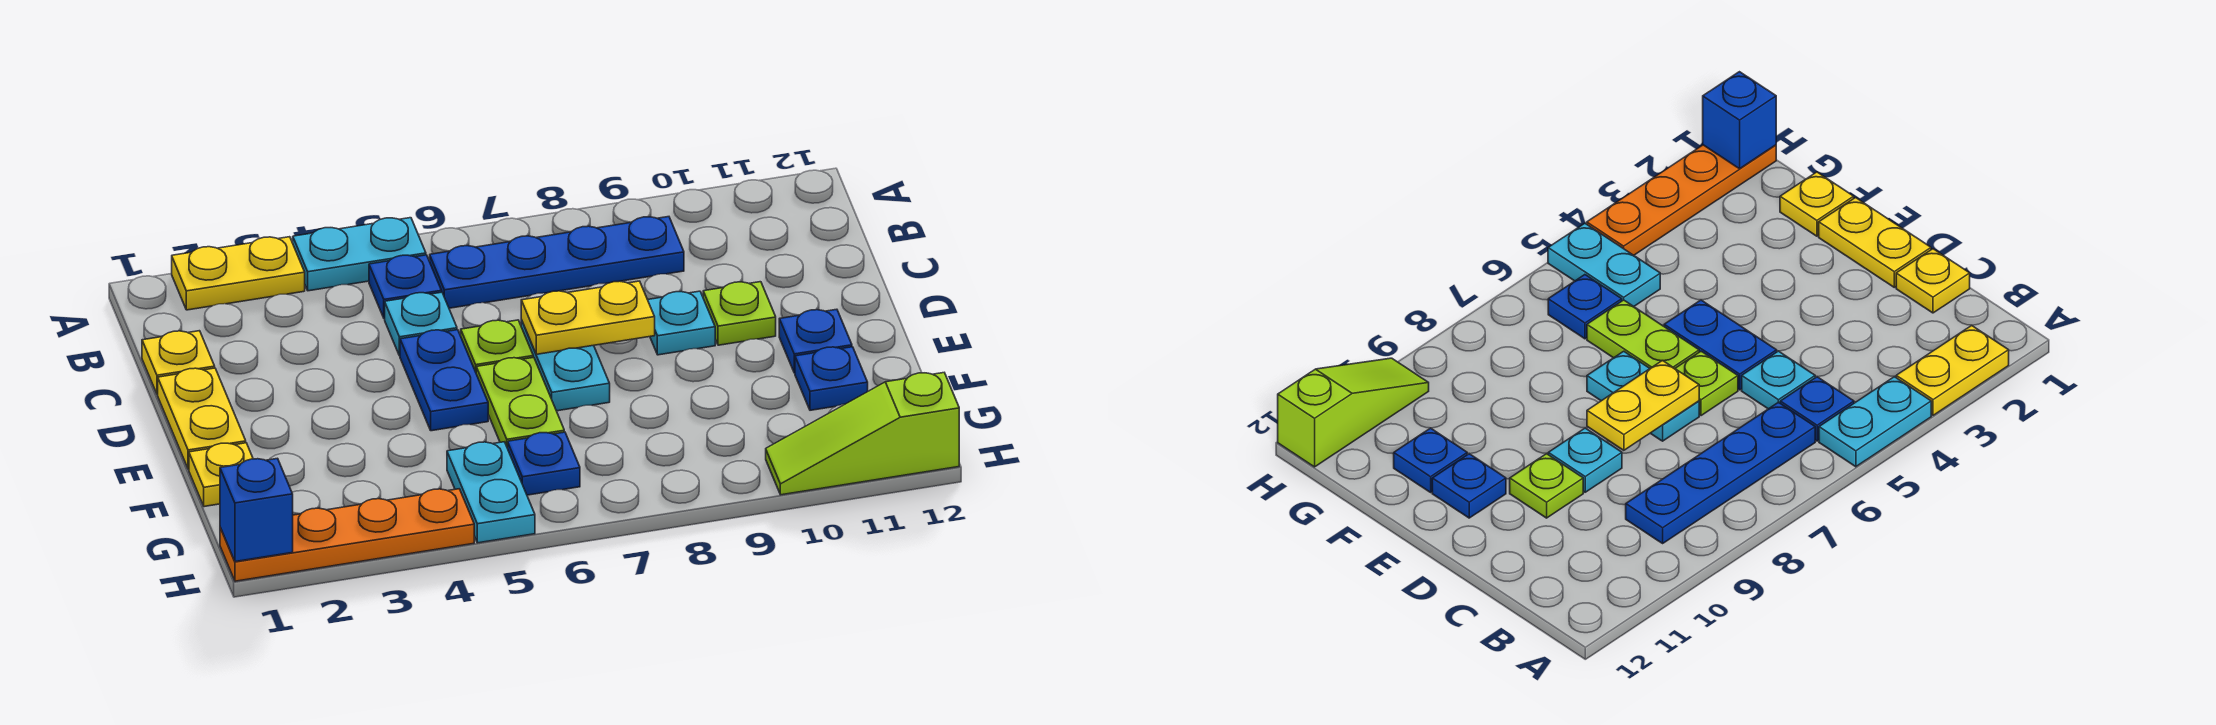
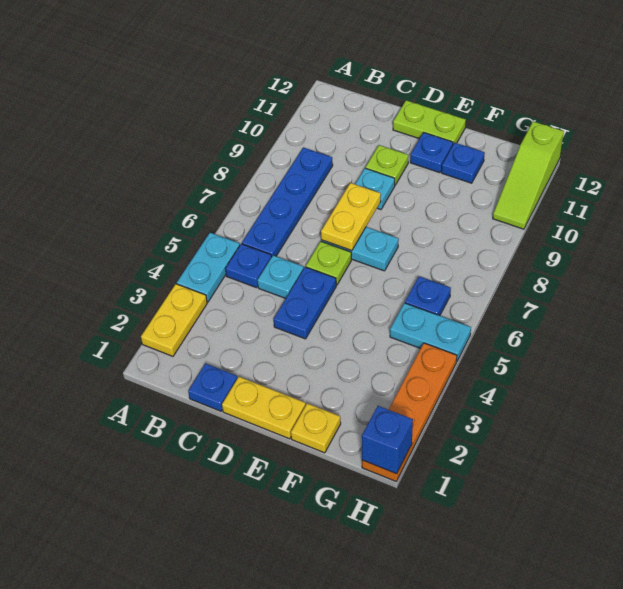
yellow 1x1 plate [142,331,215,394] -> blue 1x1 plate [188,364,237,411]
blue 1x2 plate [400,330,488,431] -> blue 1x2 plate turned to [274,267,336,339]
lime 1x2 plate [476,357,564,448] -> lime 1x2 plate moved to [393,100,466,144]

